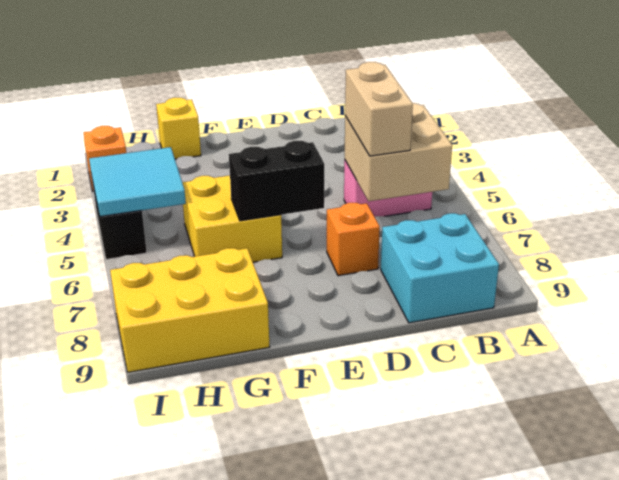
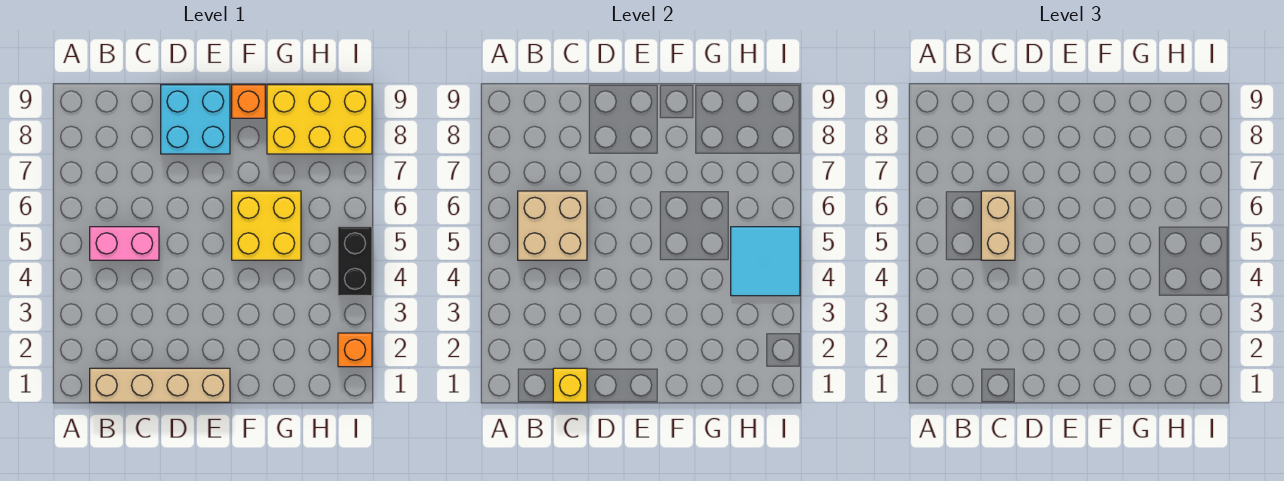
none -> tan 1x4 brick [90,368,230,402]
cyan 2x2 brick [381,213,499,323] -> cyan 2x2 brick moved to [161,85,230,154]
orange 1x1 brick [327,203,380,276] -> orange 1x1 brick moved to [232,85,265,118]
black 1x2 brick [229,141,324,221] -> none
yellow 1x1 brick [156,98,201,159] -> yellow 1x1 brick moved to [553,368,587,402]

